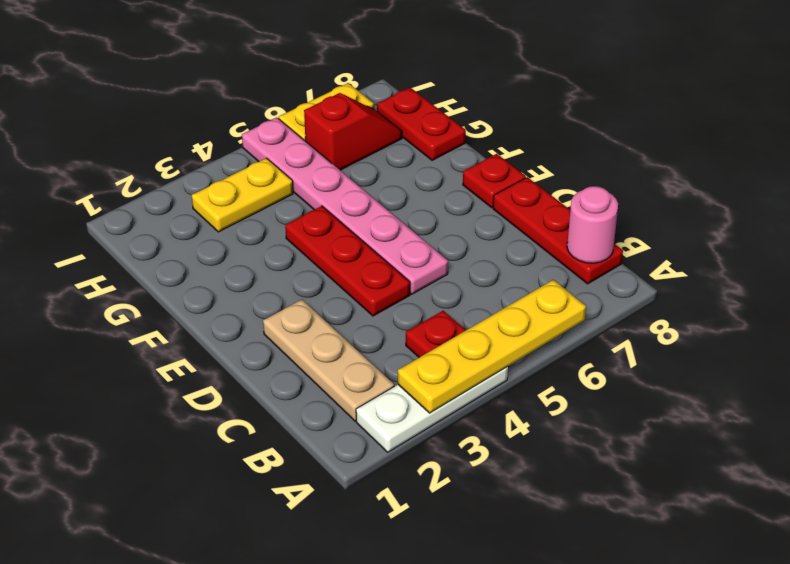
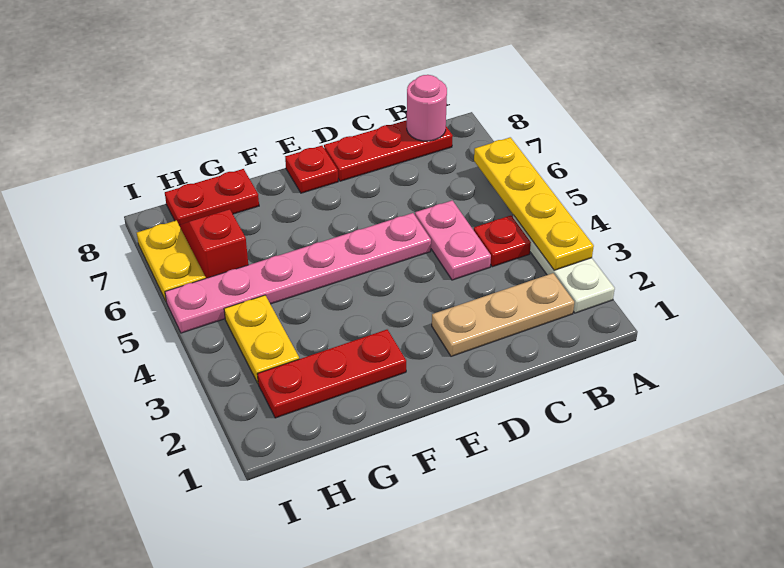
none -> pink 1x2 plate [415,200,491,280]
red 1x3 plate [285,206,410,316] -> red 1x3 plate moved to [257,330,406,418]

